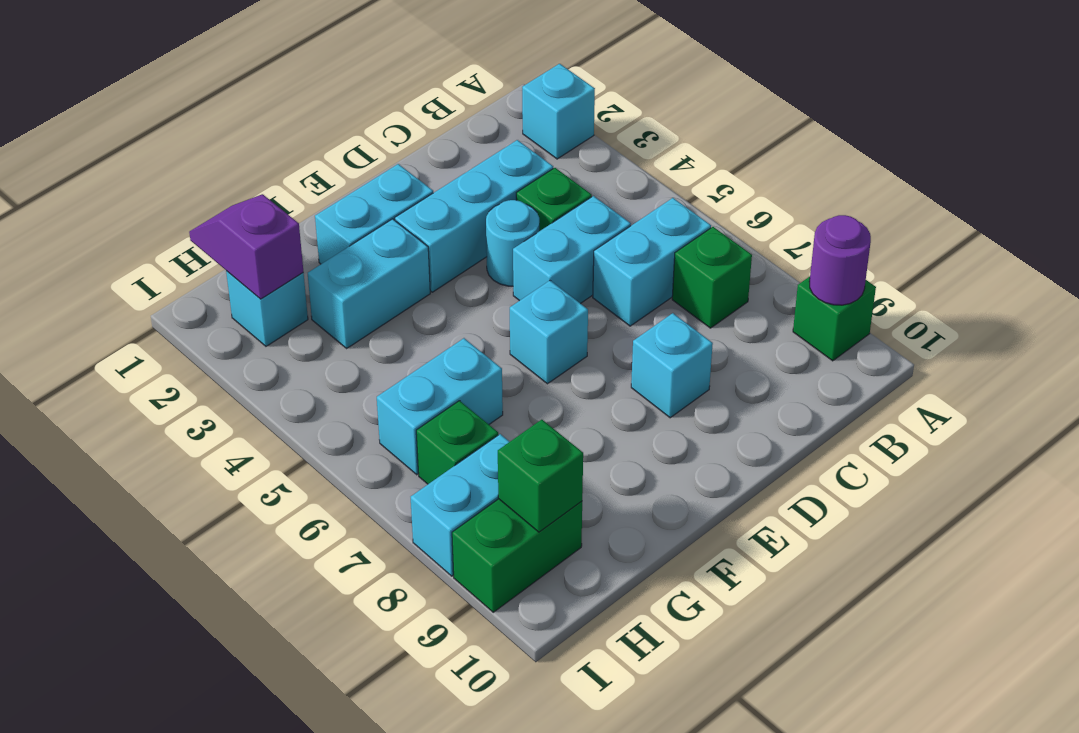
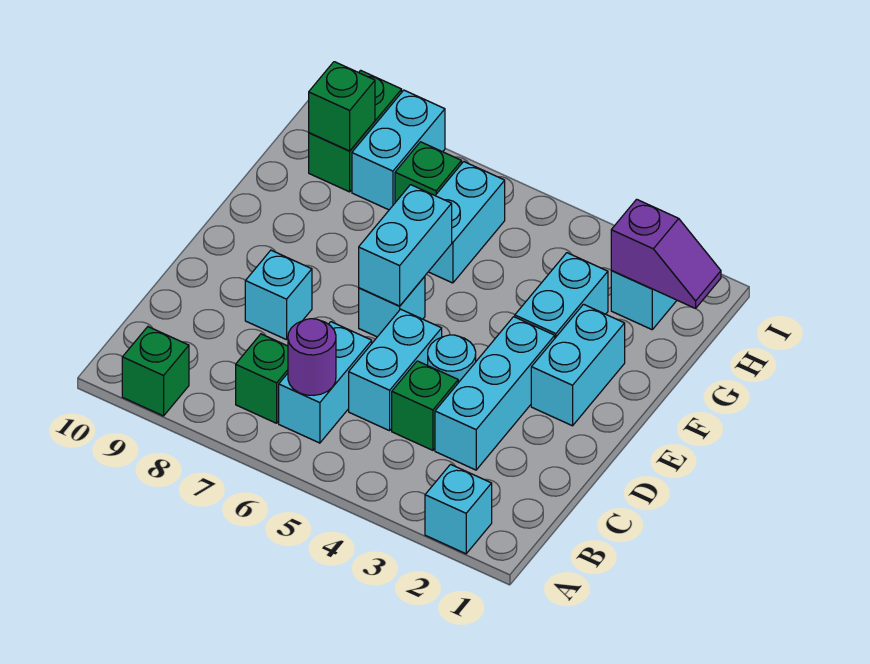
purple 1x1 round brick [809,215,871,305] -> purple 1x1 round brick moved to [288,319,336,395]
none -> cyan 1x2 brick [359,185,452,306]

